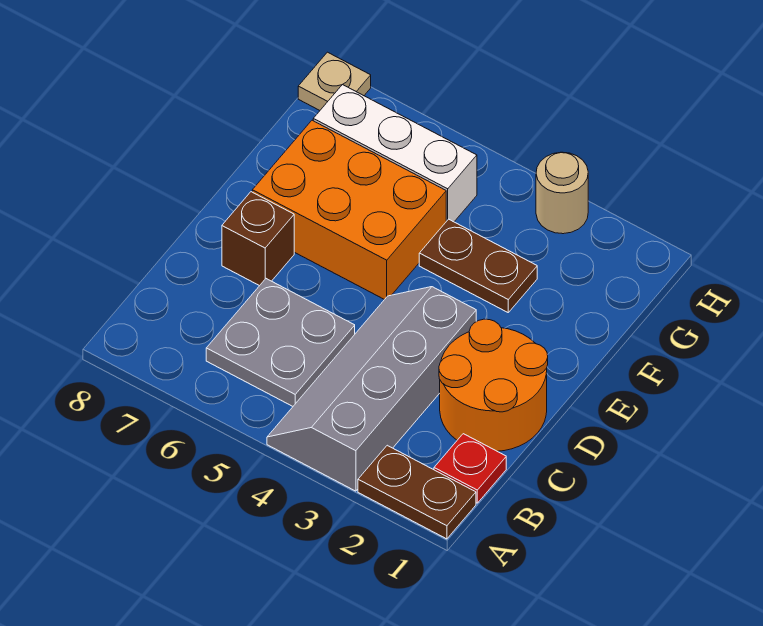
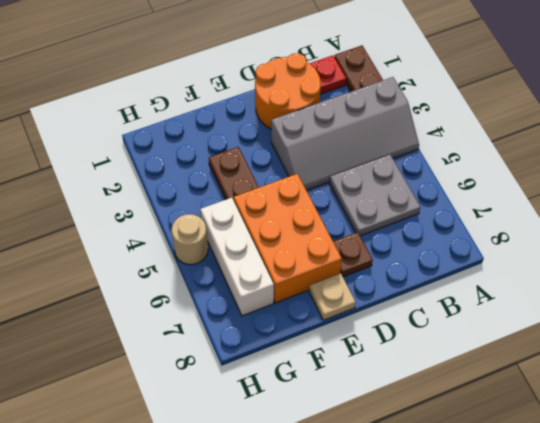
brown 1x1 brick [222,192,294,286] -> brown 1x1 plate [333,232,373,277]
tan 1x1 round brick [536,152,588,234] -> tan 1x1 round brick moved to [171,214,208,265]
tan 1x1 plate [298,52,371,110] -> tan 1x1 plate moved to [309,274,356,320]

